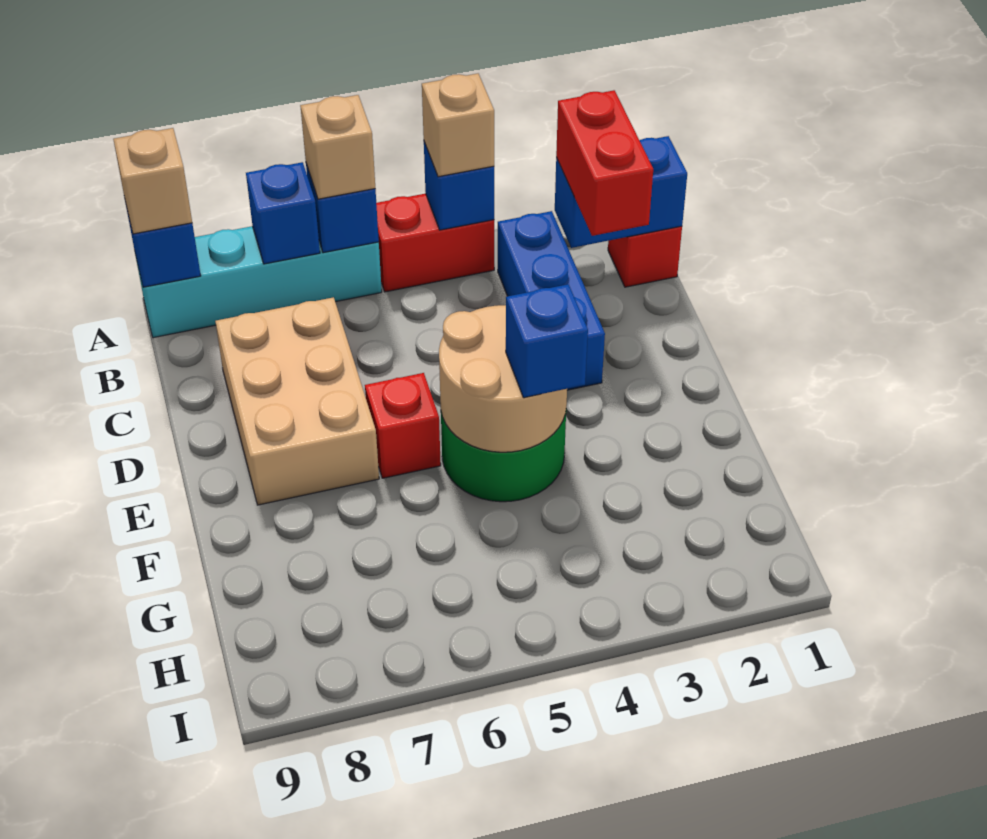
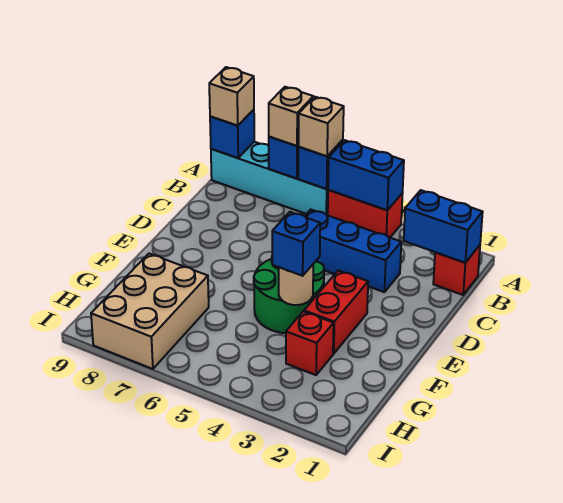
blue 1x1 brick [424,142,494,230] -> blue 1x2 brick [328,140,404,210]
tan 1x1 brick [422,74,494,177] -> tan 1x1 brick moved to [269,87,313,146]
red 1x2 brick [556,90,653,236] -> red 1x2 brick moved to [304,270,368,354]
blue 1x3 brick [498,211,605,390] -> blue 1x3 brick turned to [305,210,401,292]
tan 2x3 brick [215,297,379,505] -> tan 2x3 brick moved to [91,254,209,369]
tan 2x2 round brick [439,305,567,452] -> tan 1x1 round brick [279,265,313,305]
red 1x1 brick [365,373,441,478] -> red 1x1 brick moved to [286,311,334,375]

